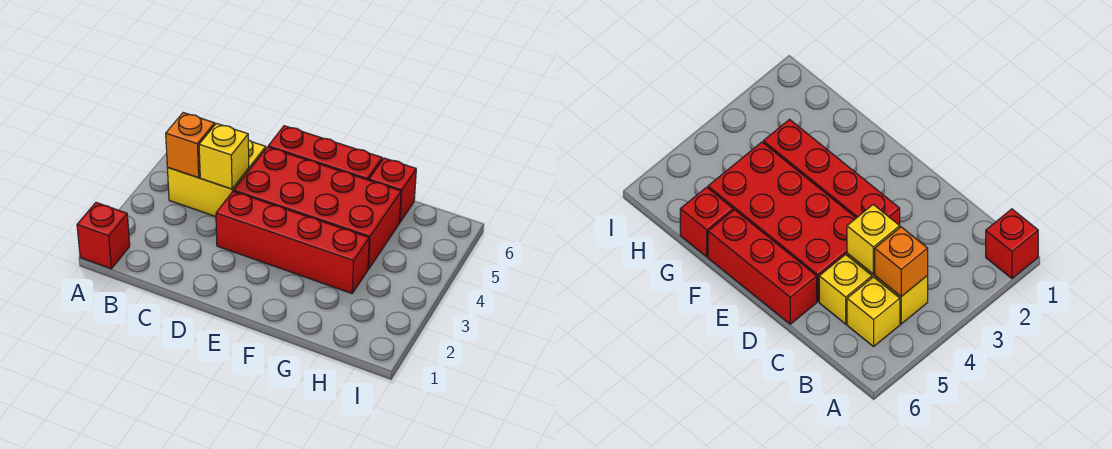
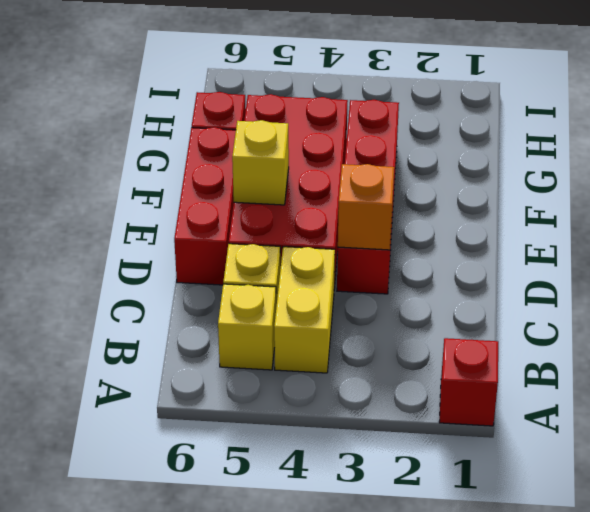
orange 1x1 brick [166,113,215,178] -> orange 1x1 brick moved to [338,164,394,250]
yellow 1x1 brick [199,123,249,189] -> yellow 1x1 brick moved to [232,120,289,205]

